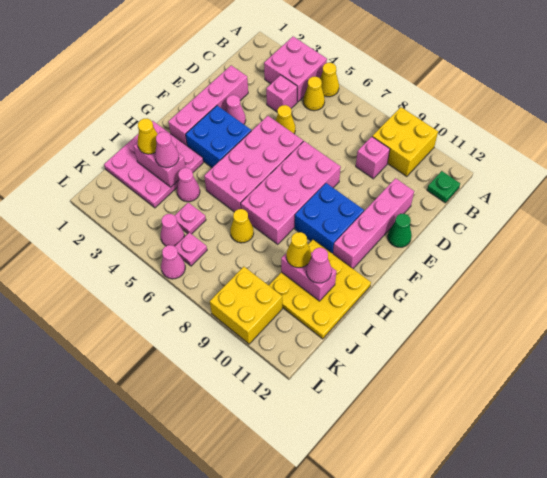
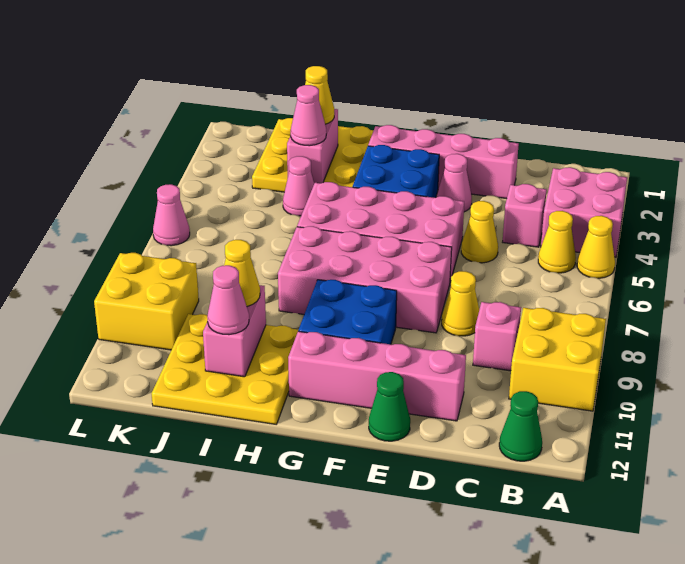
green 1x1 plate [427,171,460,203] -> green 1x1 cone [499,391,542,461]
pink 3x3 plate [104,121,203,208] -> yellow 3x3 plate [252,118,374,192]
yellow 1x1 cone [230,209,254,243] -> yellow 1x1 cone moved to [442,271,479,336]
pink 1x1 plate [174,203,206,234] -> none
pink 1x1 cone [161,214,184,246] -> none
pink 1x1 plate [175,232,207,266] -> none

